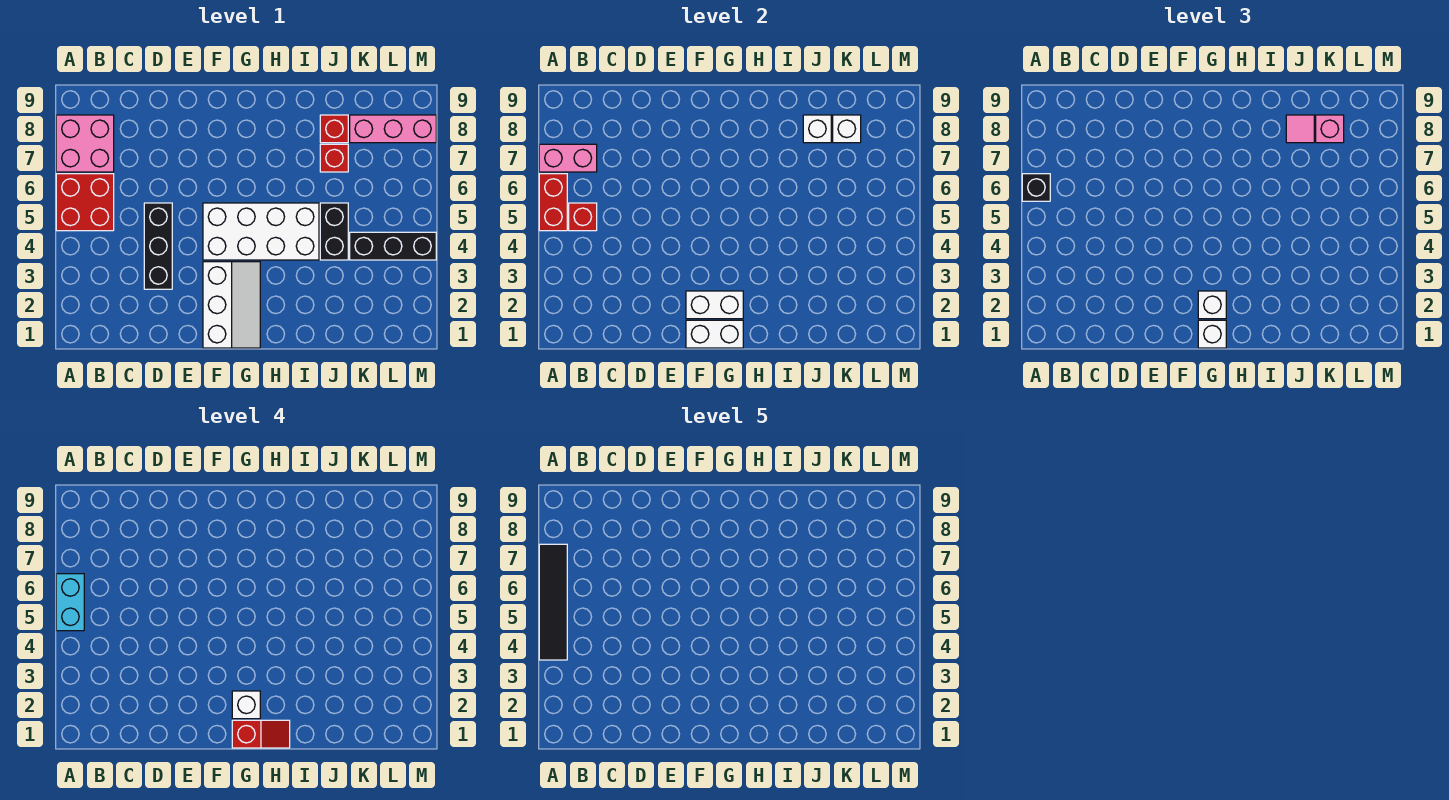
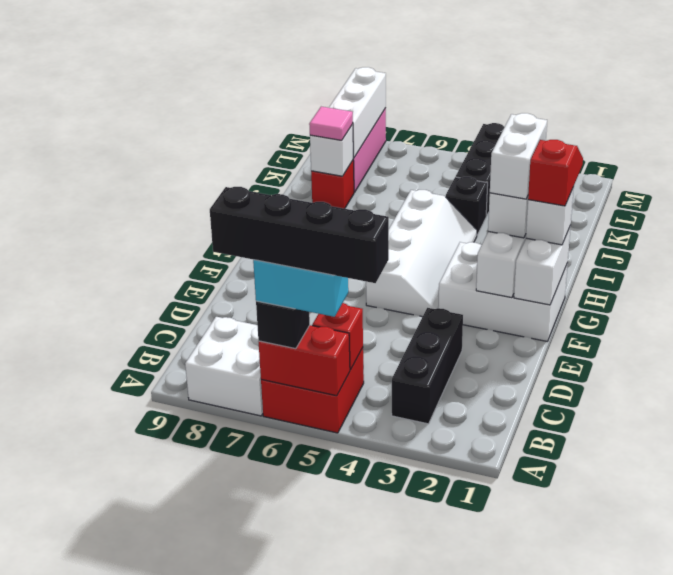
black 1x4 tile [539,544,567,660] -> black 1x4 brick [210,187,389,283]
pink 2x2 brick [56,115,114,172] -> white 2x2 brick [185,317,263,416]
pink 1x2 brick [539,144,597,172] -> none
black 1x3 brick [144,203,172,289] -> black 1x3 brick turned to [392,308,463,424]
white 2x3 slope [203,262,260,348] -> white 2x3 brick [438,242,568,341]
white 2x4 brick [203,203,319,260] -> white 2x4 slope [366,190,477,317]
white 1x1 brick [232,691,260,719] -> white 1x2 brick [490,113,547,199]
black 1x2 brick [320,203,348,260] -> black 1x1 brick [446,177,488,235]
red 1x1 brick [320,144,348,172] -> none
white 1x1 brick [833,115,861,143] -> white 1x3 brick [329,67,386,158]
pink 1x1 brick [1316,115,1344,143] -> none

